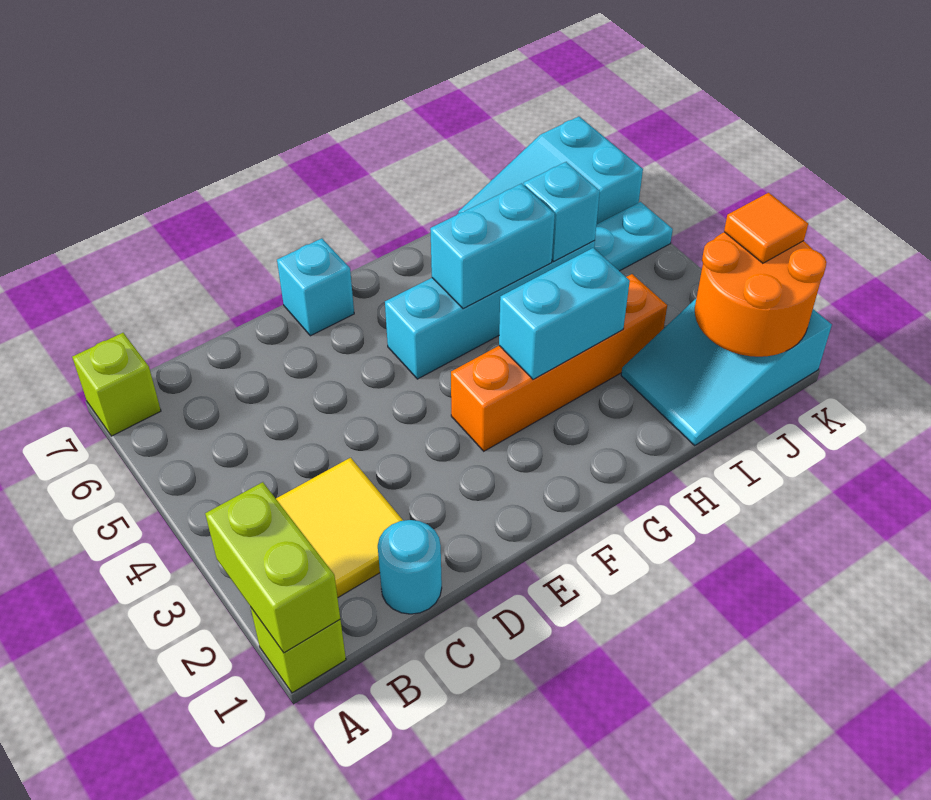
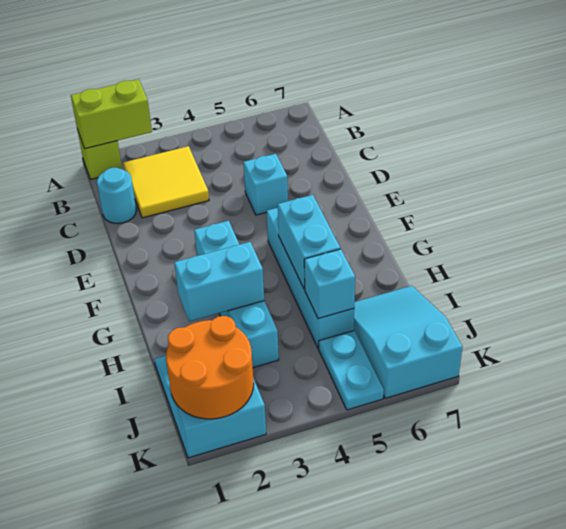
lime 1x1 brick [72,333,161,436] -> none
cyan 1x1 brick [277,238,354,336] -> cyan 1x1 brick moved to [243,154,288,215]
orange 1x4 brick [451,274,667,451] -> cyan 1x4 brick [194,221,279,368]
cyan 1x2 brick [499,248,630,379] -> cyan 1x2 brick turned to [174,242,264,322]
orange 1x1 tile [724,193,808,263] -> none

